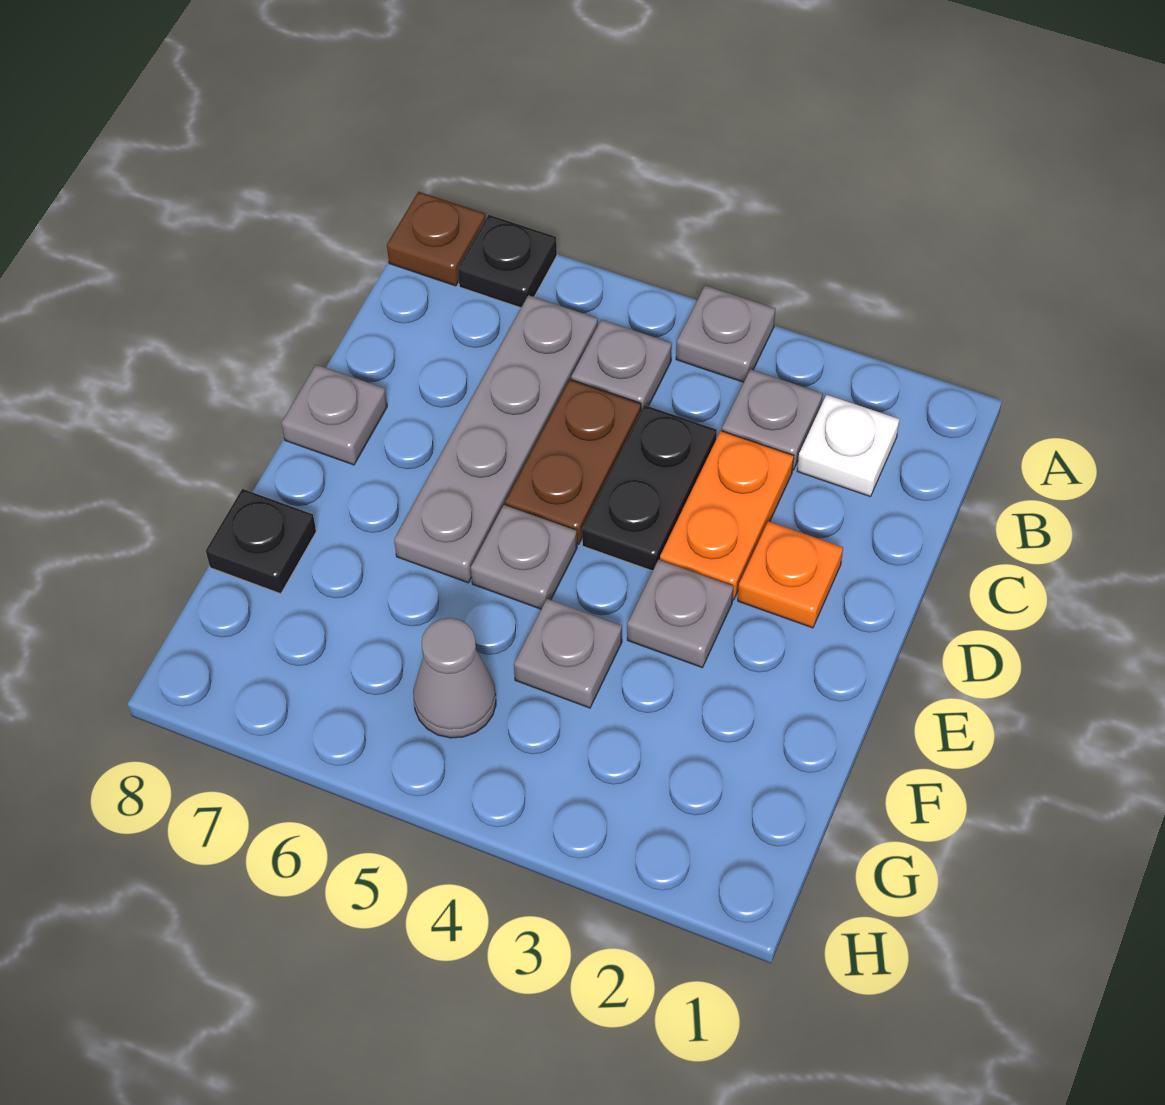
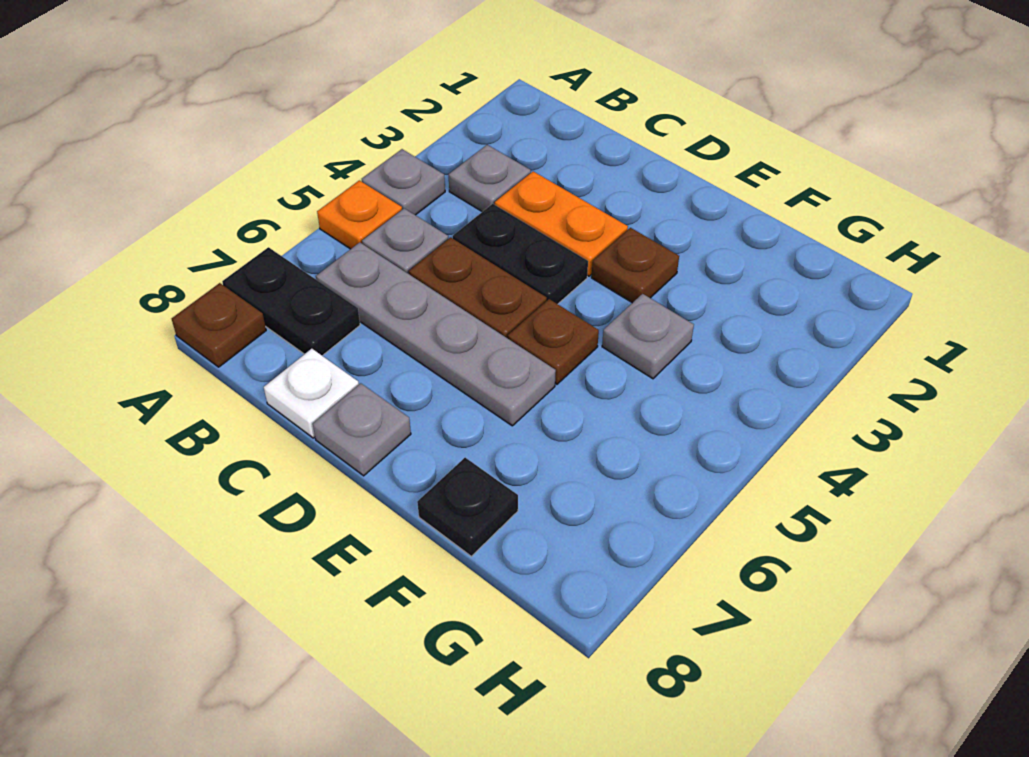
black 1x1 plate [458,215,557,308] -> black 1x2 plate [222,247,360,356]
white 1x1 plate [797,395,900,497] -> white 1x1 plate moved to [264,349,359,438]
orange 1x1 plate [738,521,843,628] -> orange 1x1 plate moved to [317,180,402,249]
grey 1x1 plate [627,560,734,668] -> brown 1x1 plate [592,228,679,303]
grey 1x1 plate [471,505,577,609] -> brown 1x1 plate [508,299,599,384]
grey 1x1 cone [413,618,496,738] -> none

